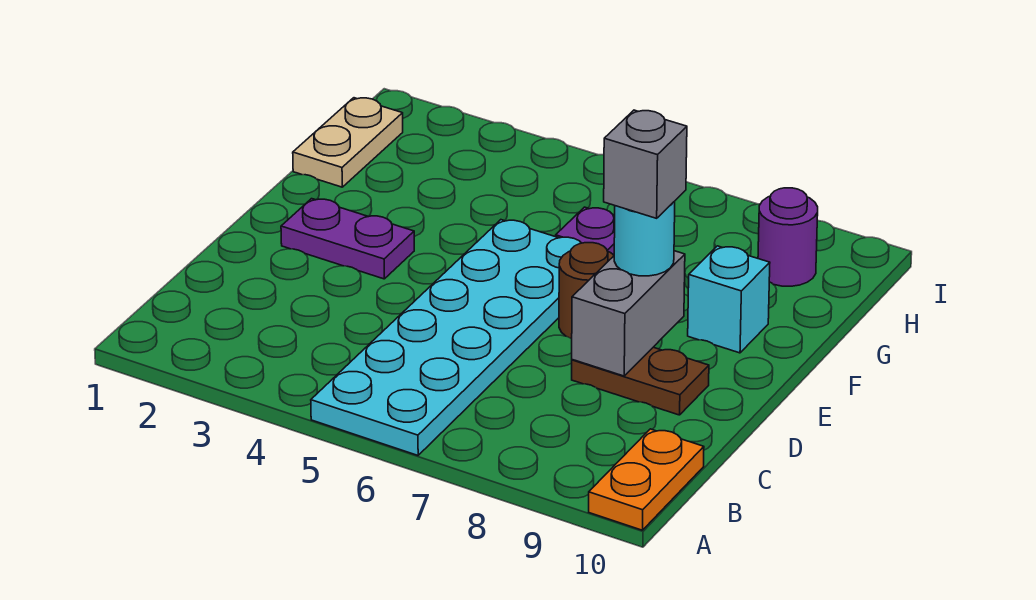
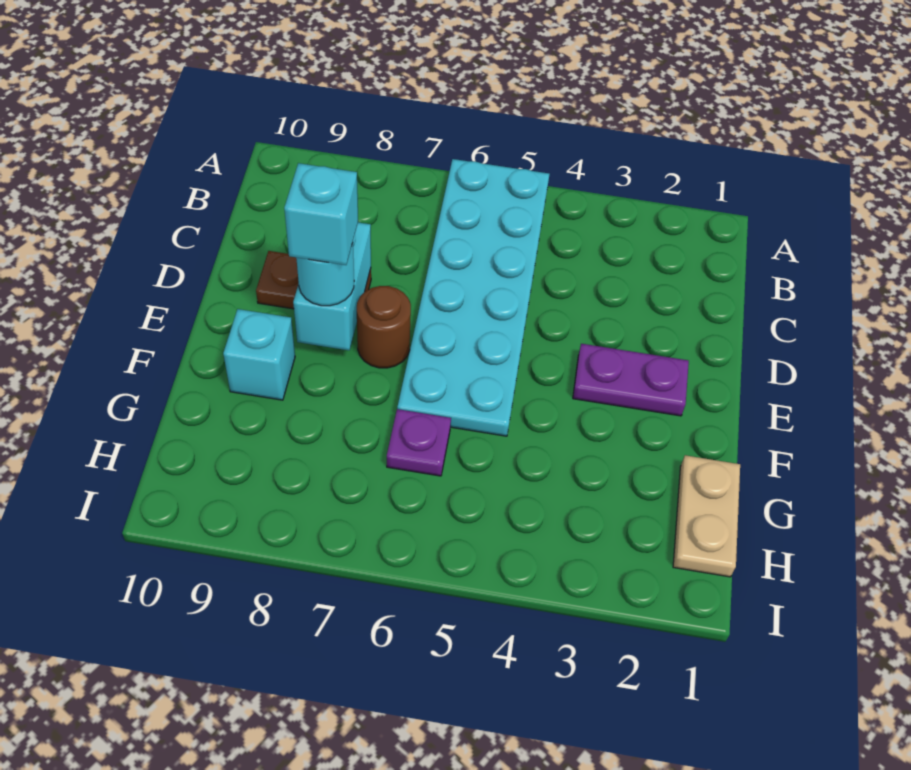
orange 1x2 plate [589,429,704,530] -> none
grey 1x2 brick [572,251,685,376] -> cyan 1x2 brick [293,222,371,350]
grey 1x1 brick [604,110,687,218] -> cyan 1x1 brick [284,163,358,265]
purple 1x1 round brick [758,188,818,286] -> none

